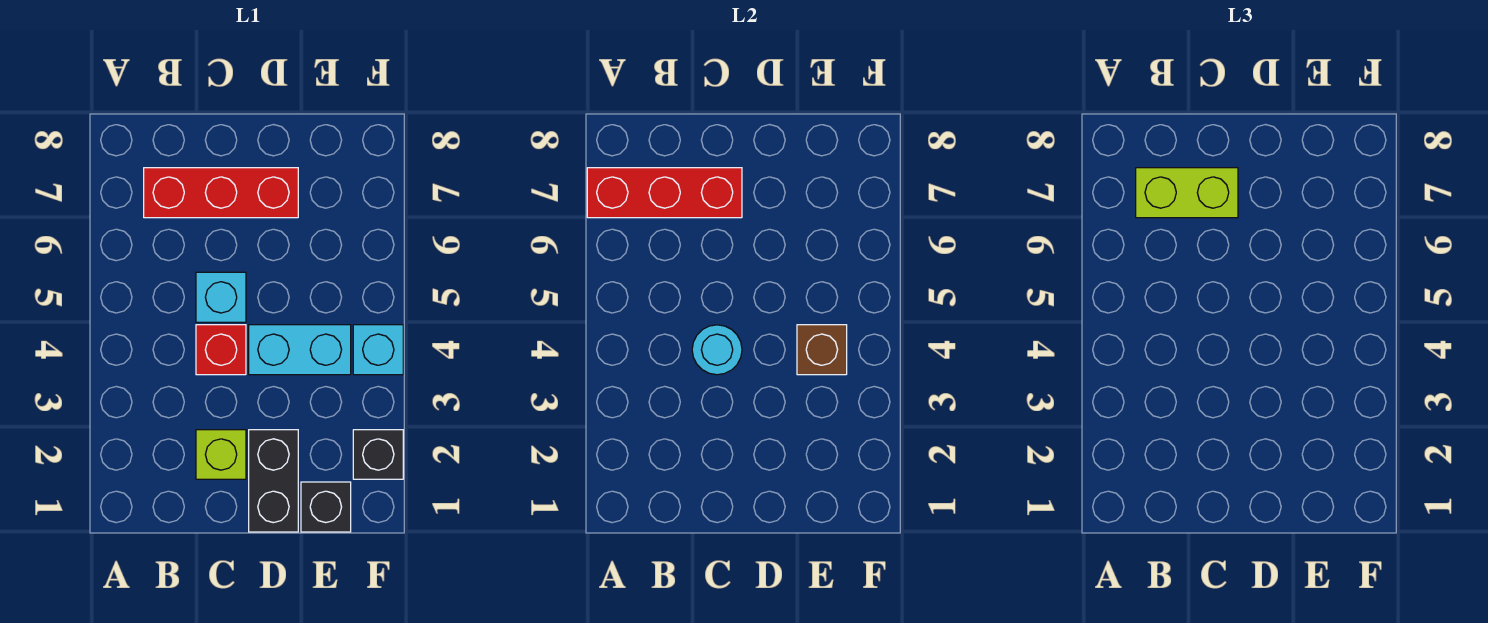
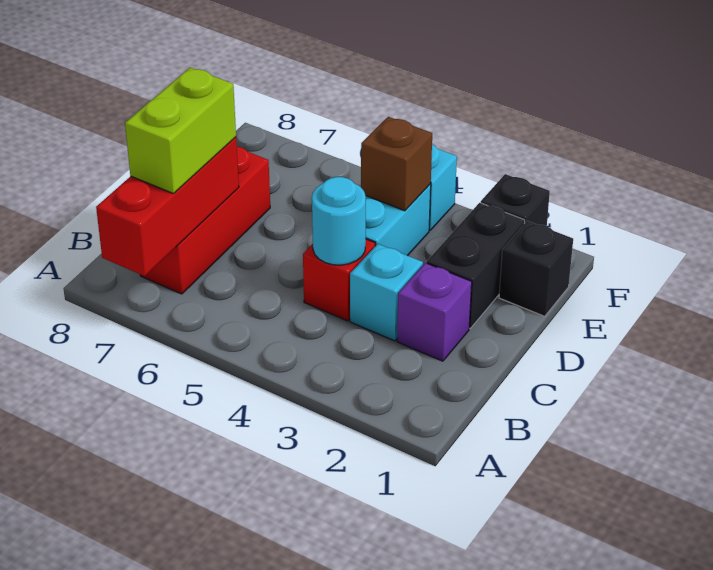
lime 1x1 brick [196,430,246,479] -> purple 1x1 brick [397,263,472,361]
cyan 1x1 brick [196,272,246,322] -> cyan 1x1 brick moved to [350,244,423,341]
black 1x2 brick [249,430,298,532] -> black 1x2 brick turned to [427,203,525,328]

